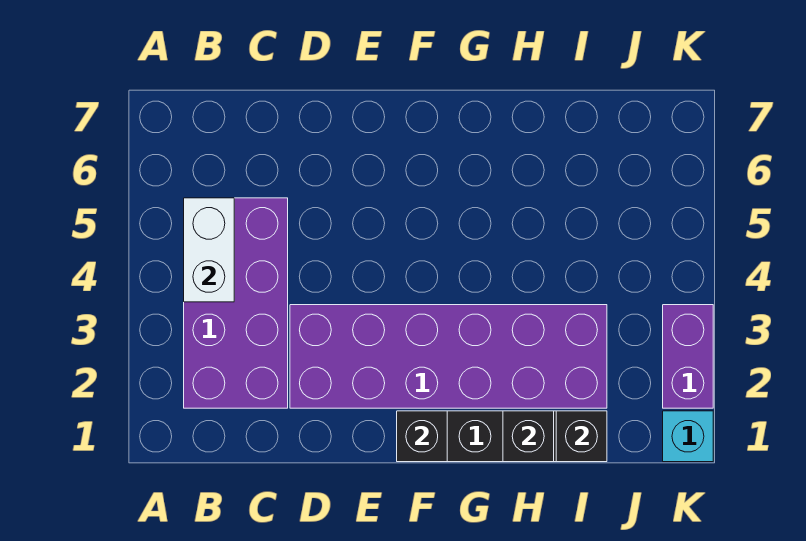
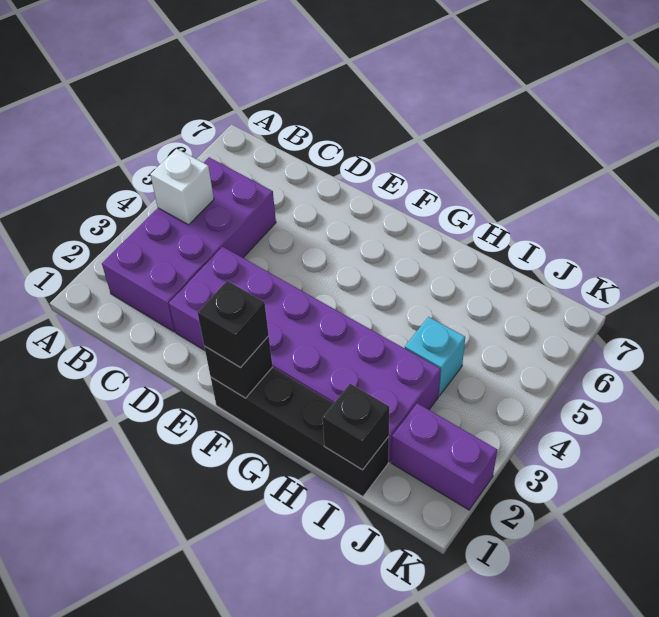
white 1x2 brick [184,198,234,302] -> white 1x1 brick [150,149,214,225]
black 1x1 brick [503,411,554,462] -> black 1x1 brick moved to [198,281,269,368]
cyan 1x1 brick [663,411,713,462] -> cyan 1x1 brick moved to [405,317,465,396]
purple 1x2 brick [663,305,713,408] -> purple 1x2 brick turned to [391,403,497,510]

